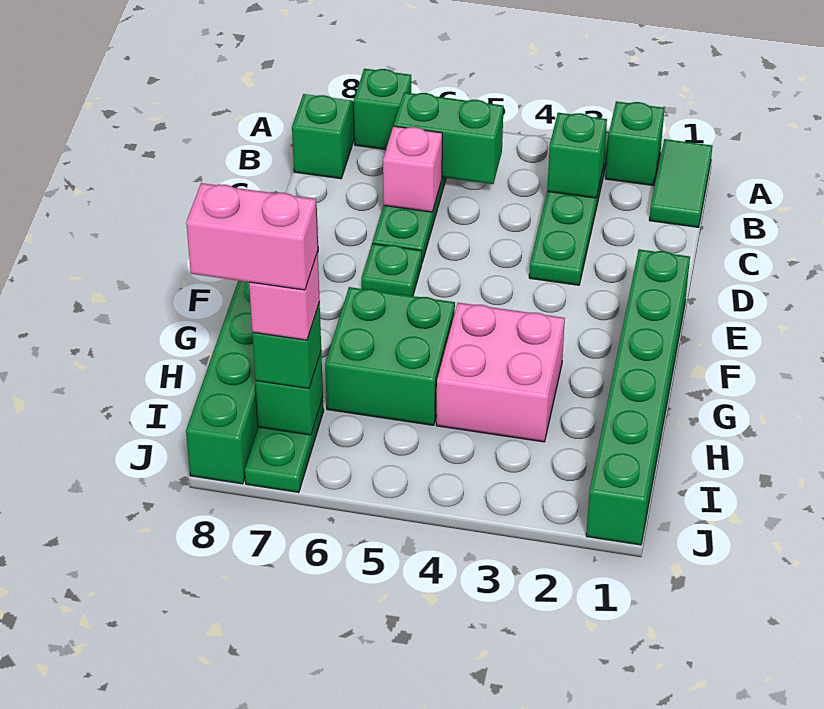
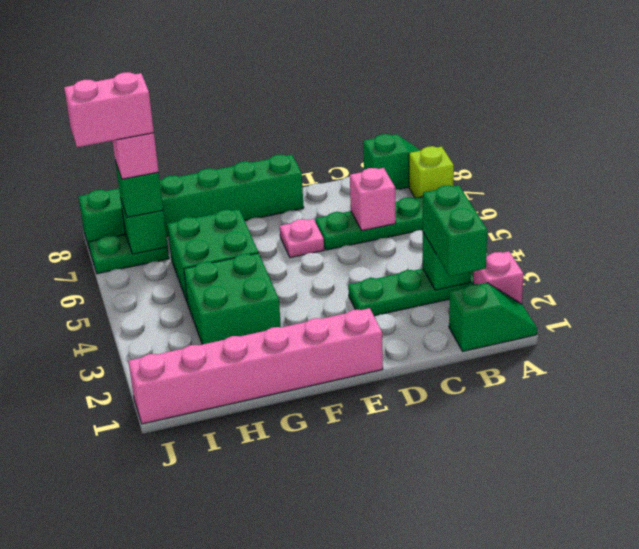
green 1x2 tile [649,139,712,227] -> green 1x2 slope [449,283,537,352]
green 1x1 brick [605,101,665,186] -> pink 1x1 brick [473,251,523,304]
green 1x1 brick [354,69,411,150] -> lime 1x1 brick [409,146,454,198]
green 1x2 brick [394,92,504,184] -> green 1x2 brick moved to [423,185,487,276]
green 1x6 brick [586,249,690,545] -> pink 1x6 brick [128,308,383,424]
green 1x1 plate [362,243,422,296] -> pink 1x1 plate [280,219,324,258]
pink 2x2 brick [436,303,565,442] -> green 2x2 brick [184,253,281,344]
pink 1x2 brick [186,183,318,290] -> pink 1x2 brick turned to [64,72,154,147]

